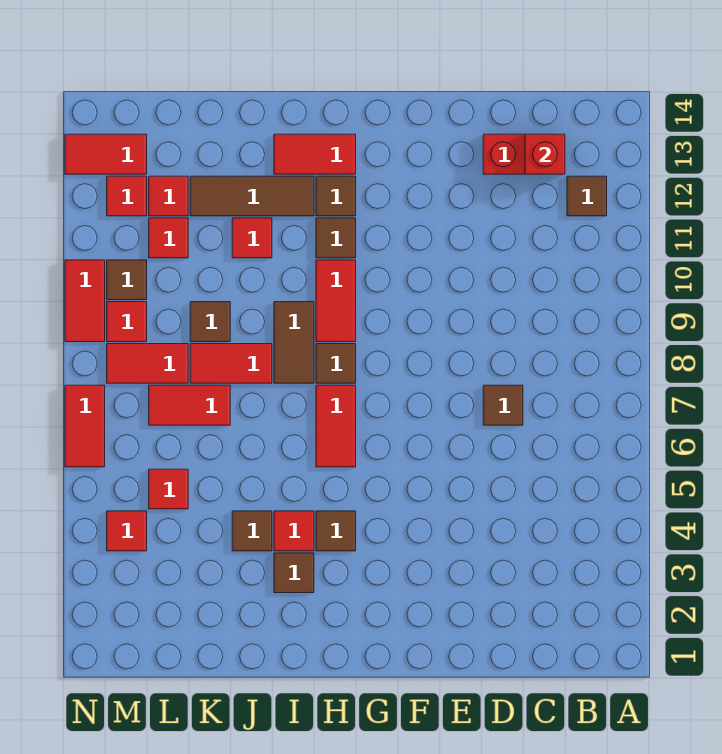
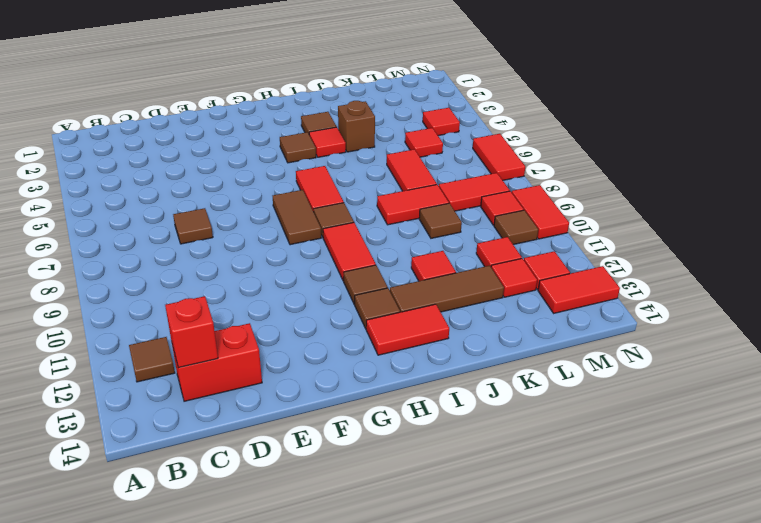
brown 1x2 tile [274,302,314,383] -> brown 1x2 tile moved to [273,190,321,245]
brown 1x1 tile [232,511,272,551] -> brown 1x1 brick [338,101,375,152]
red 1x2 tile [149,385,230,425] -> red 1x2 tile turned to [387,149,437,191]

